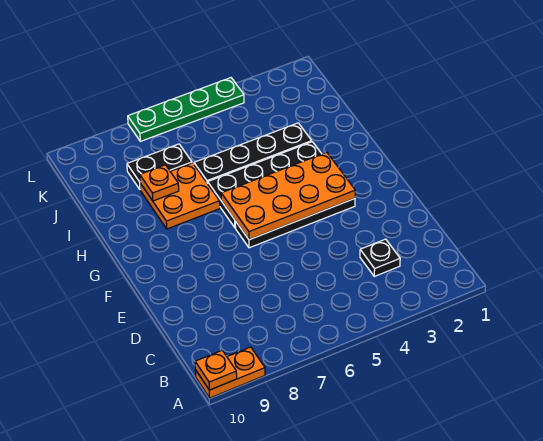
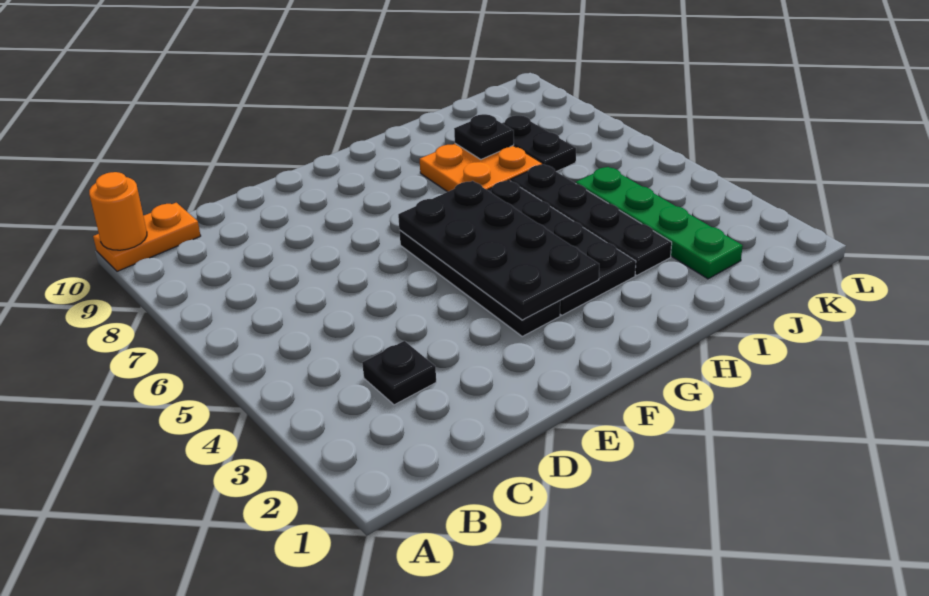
orange 1x2 plate [195,347,265,398] -> orange 1x2 plate turned to [93,203,201,271]
orange 1x1 plate [195,351,237,390] -> orange 1x1 round brick [89,172,147,250]
orange 2x4 plate [221,152,355,240] -> black 2x4 plate [398,181,599,320]
orange 1x1 plate [140,165,179,201] -> black 1x1 plate [454,114,514,159]
green 1x4 plate [128,78,244,141] -> green 1x4 plate moved to [576,167,743,279]

